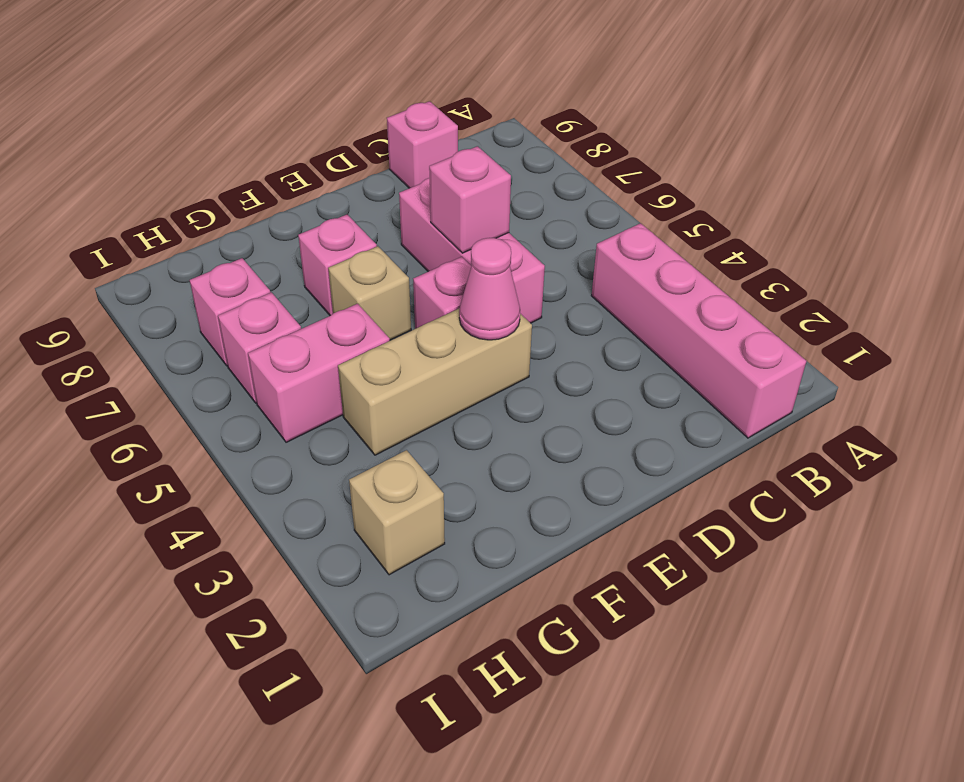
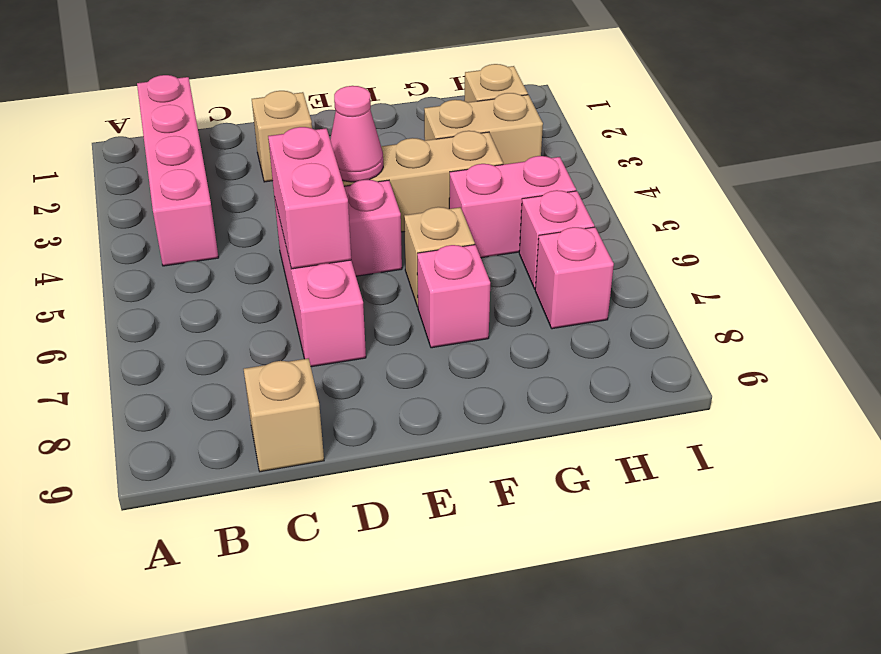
pink 1x1 brick [387,101,458,188] -> tan 1x1 brick [244,358,324,472]
none -> tan 1x1 brick [252,91,312,182]
pink 1x1 brick [429,146,511,253] -> pink 1x2 brick [268,127,351,269]
none -> tan 1x2 brick [424,93,543,164]

